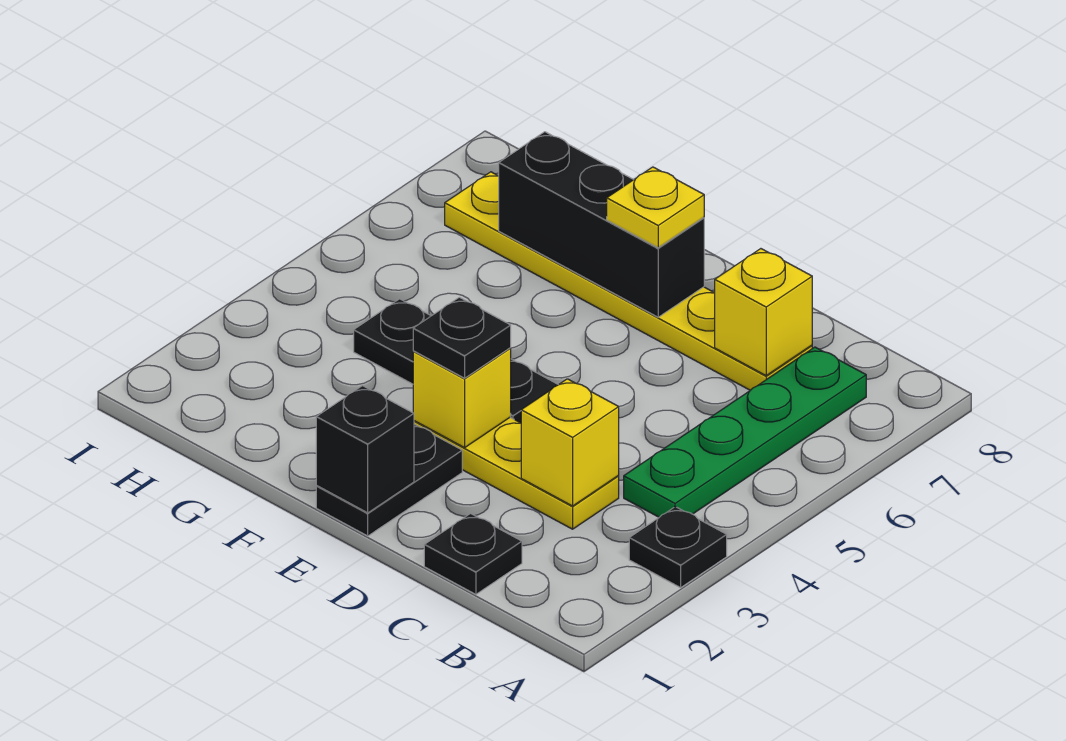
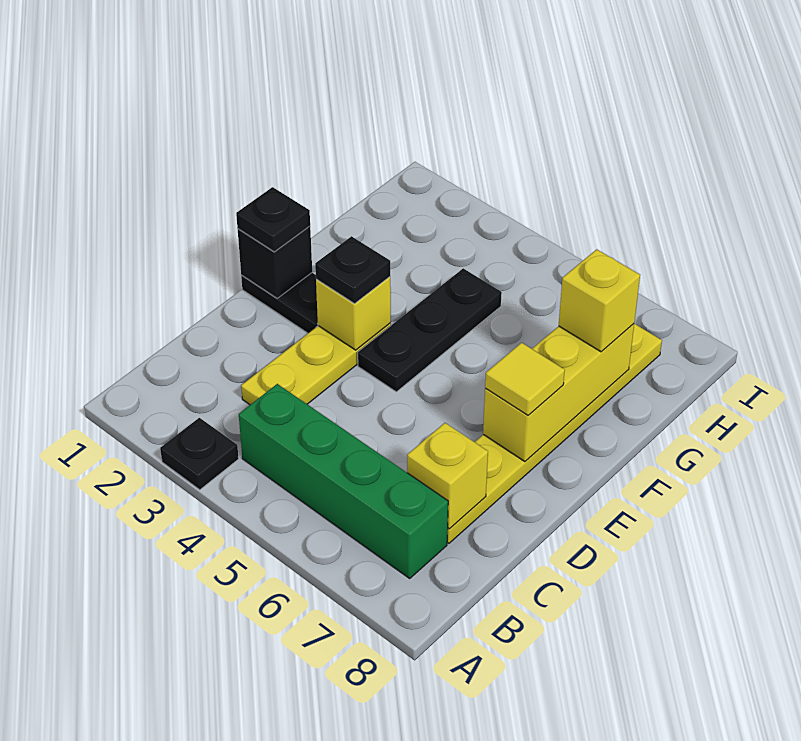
green 1x4 plate [624,347,866,517] -> green 1x4 brick [239,384,448,578]
black 1x1 plate [424,514,522,594] -> black 1x1 plate moved to [236,187,310,252]
yellow 1x1 brick [521,379,619,506] -> yellow 1x1 brick moved to [559,249,640,352]
black 1x3 brick [499,132,704,317] -> yellow 1x3 brick [483,324,634,462]
yellow 1x1 plate [607,167,704,248] -> yellow 1x1 tile [485,343,565,415]

